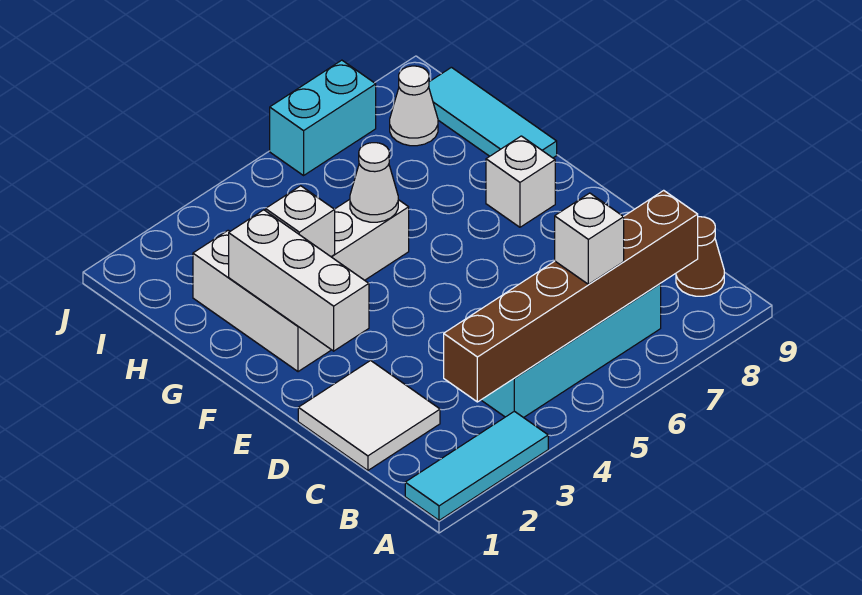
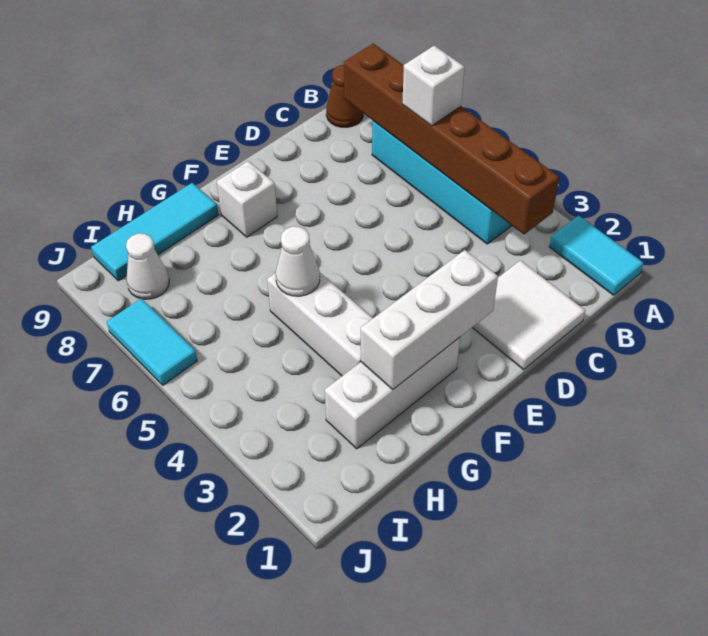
cyan 1x3 tile [405,411,548,520] -> cyan 1x2 tile [549,215,643,295]
white 1x1 brick [266,186,335,256] -> none
cyan 1x2 brick [270,60,376,175] -> cyan 1x2 tile [107,298,197,385]

